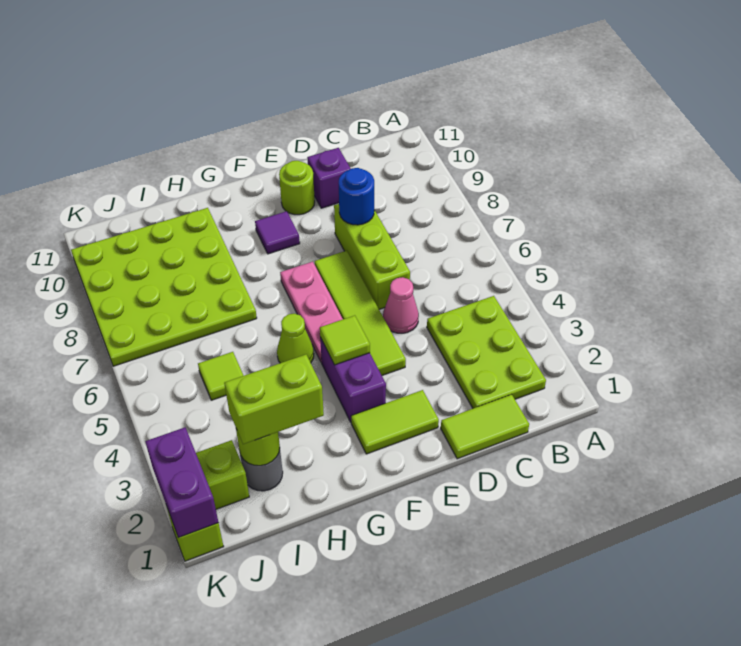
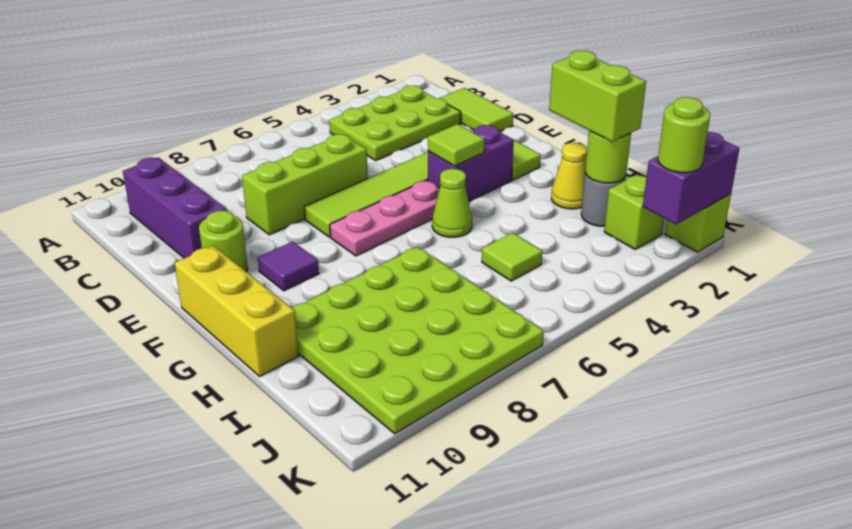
pink 1x1 cone [383,277,419,333] -> none
blue 1x1 round brick [339,168,374,225] -> none
purple 1x1 brick [307,148,351,208] -> purple 1x3 brick [123,157,226,258]
none -> yellow 1x3 brick [175,246,299,376]
none -> yellow 1x1 cone [551,143,587,209]
none -> lime 1x1 round brick [658,97,710,173]

